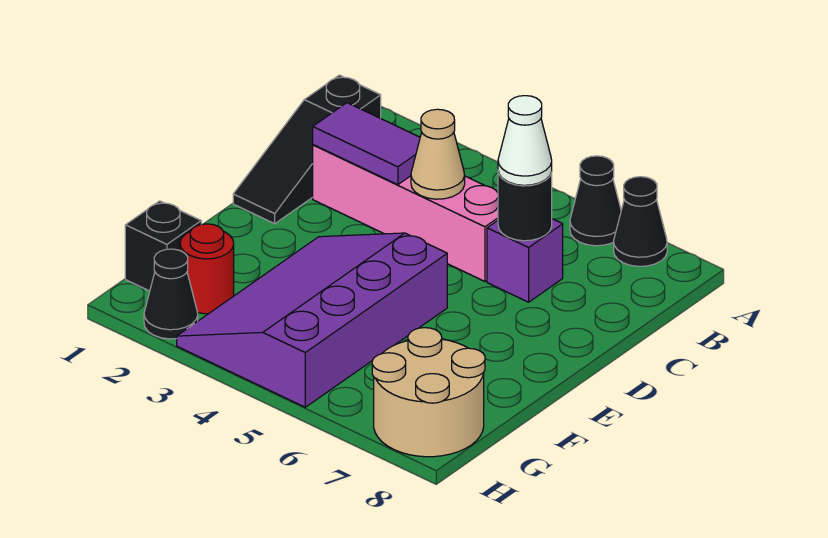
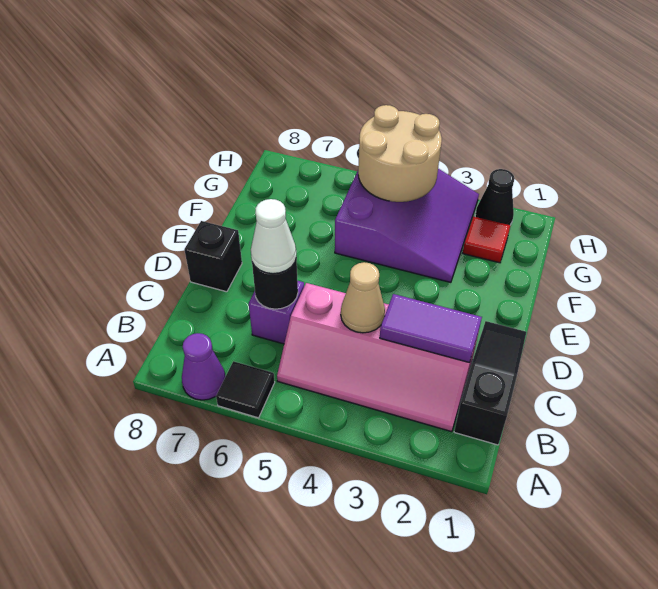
black 1x1 cone [570,156,621,246] -> black 1x1 tile [216,361,275,418]
black 1x1 cone [614,177,667,266] -> purple 1x1 cone [182,333,225,400]
purple 3x4 slope [177,233,447,407] -> purple 3x3 slope [335,169,479,282]
black 1x1 brick [125,201,201,291] -> black 1x1 brick moved to [184,221,242,292]
red 1x1 round brick [180,224,234,314] -> red 1x1 tile [463,217,510,263]
tan 2x2 round brick [372,328,485,457] -> tan 2x2 round brick moved to [358,105,442,202]

